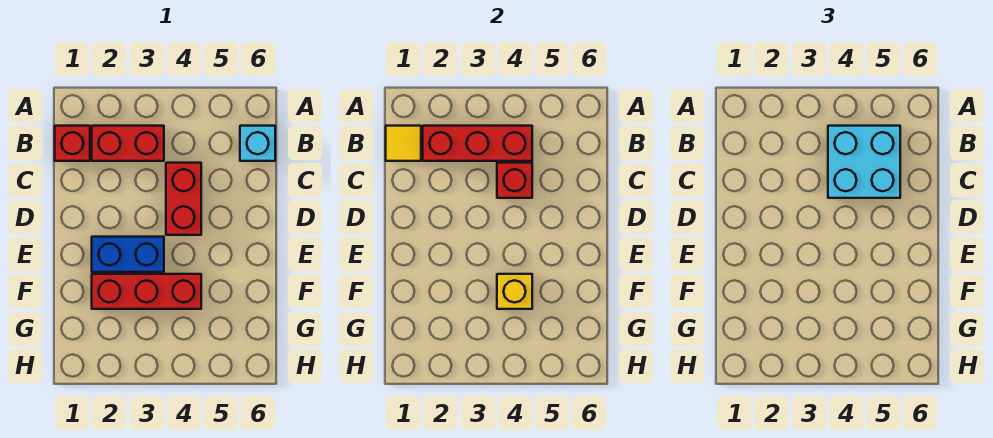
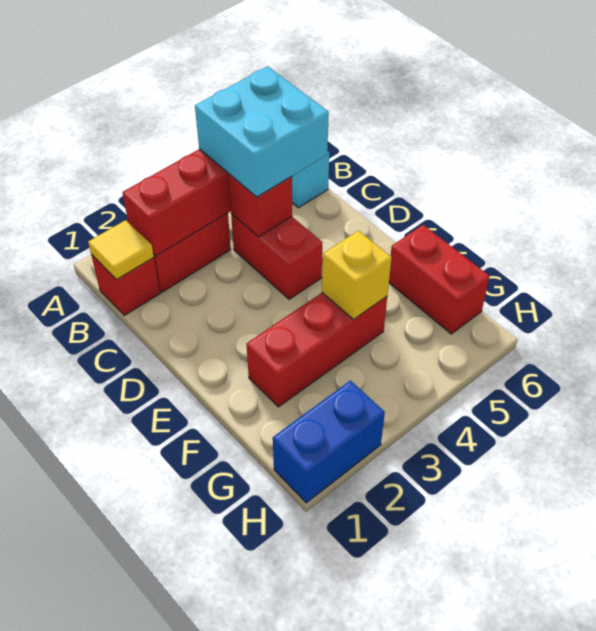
blue 1x2 brick [92,237,164,272] -> blue 1x2 brick moved to [273,381,385,503]
none -> red 1x2 brick [389,225,490,334]

